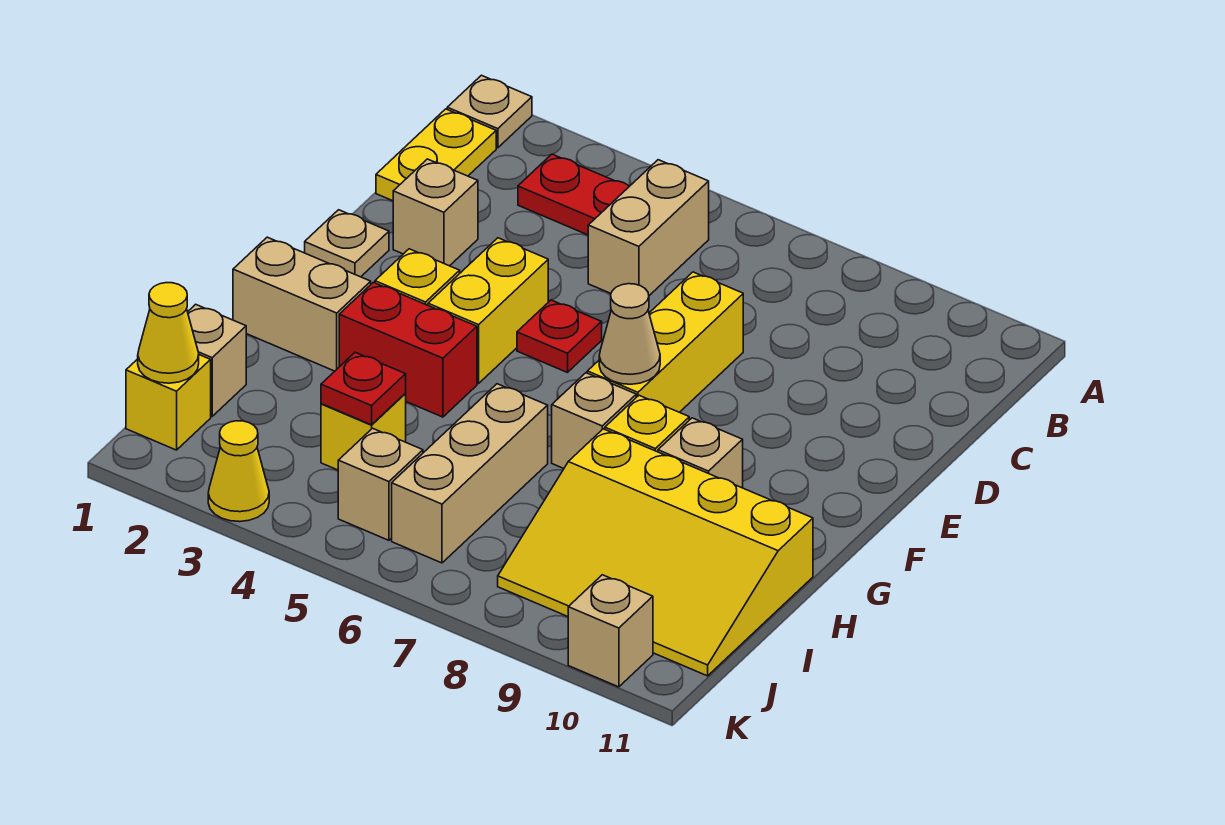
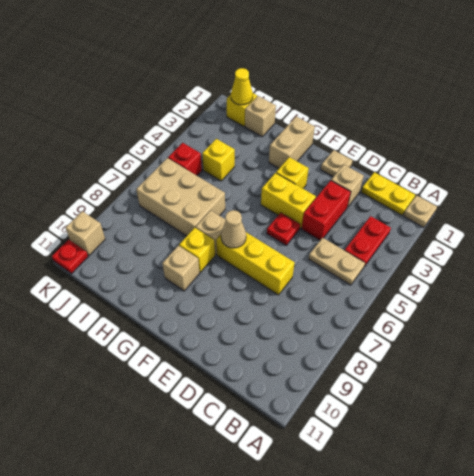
tan 1x2 brick [588,160,709,296] -> tan 1x2 plate [309,238,365,285]
red 1x2 brick [339,282,477,417] -> red 1x2 brick moved to [301,180,351,240]
tan 1x3 brick [392,384,548,563] -> tan 2x3 brick [136,158,225,236]
yellow 3x4 slope [498,429,813,676] -> none
red 1x1 plate [321,352,406,425] -> red 1x1 plate moved to [52,240,88,274]
tan 1x1 brick [338,428,423,540] -> red 1x1 brick [168,143,202,176]
yellow 1x1 cone [208,421,269,522] -> none

